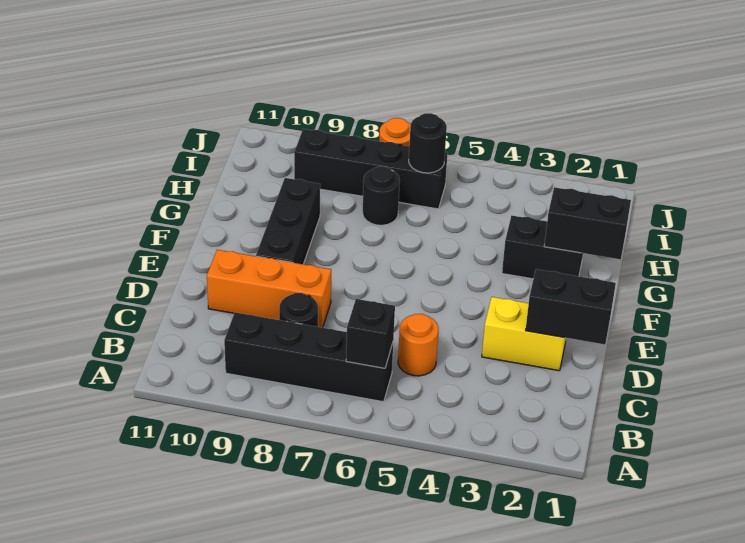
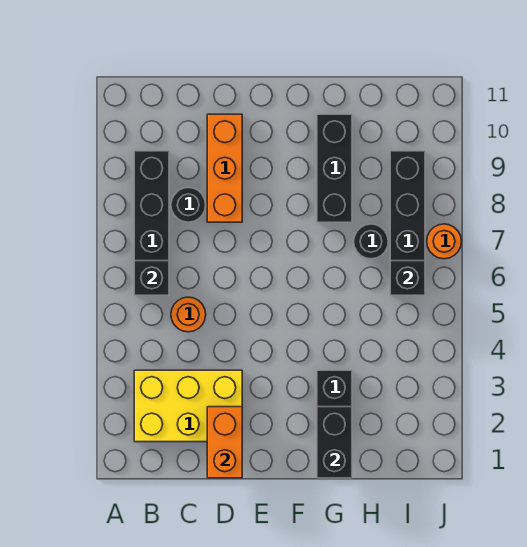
black 1x2 brick [526,269,616,344] -> orange 1x2 brick [207,407,242,478]
yellow 1x2 brick [482,297,566,371] -> yellow 2x3 brick [134,370,242,442]
black 1x3 brick [256,178,320,264] -> black 1x3 brick turned to [317,114,352,222]
black 1x1 round brick [409,113,447,173] -> black 1x1 brick [390,261,425,295]

